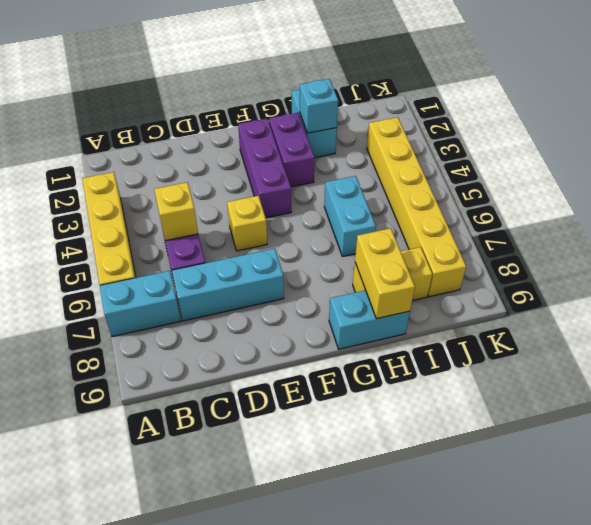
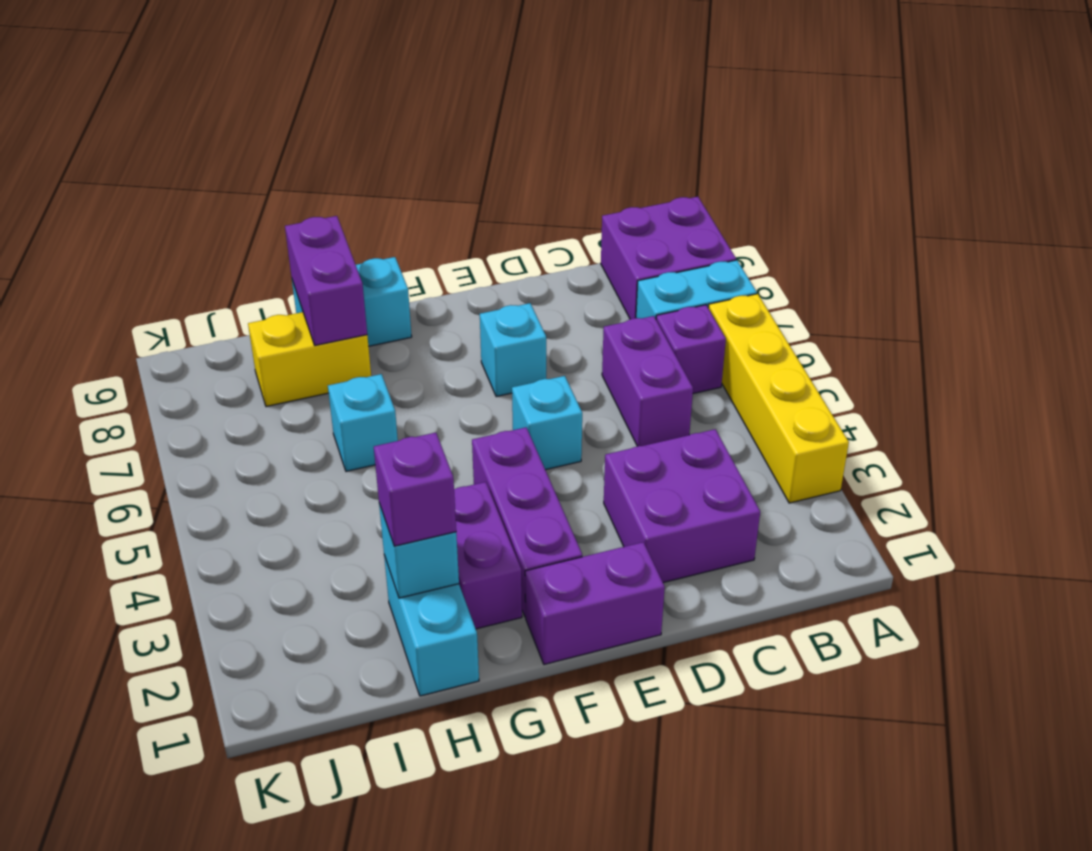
none -> purple 2x2 brick [601,197,736,319]
none -> purple 1x1 brick [656,305,726,394]
none -> purple 2x2 brick [604,429,760,583]
yellow 1x1 brick [154,182,198,241] -> none
cyan 1x3 brick [172,249,284,321] -> cyan 1x1 brick [480,303,546,397]
none -> purple 1x2 brick [525,542,665,664]
yellow 1x1 brick [227,196,267,251] -> cyan 1x1 brick [512,376,582,470]
none -> purple 1x1 brick [374,432,456,546]
cyan 1x2 brick [324,176,376,257] -> cyan 1x1 brick [328,374,398,471]
yellow 1x2 brick [355,228,415,319] -> purple 1x2 brick [285,216,367,345]
yellow 1x6 brick [367,117,466,297] -> none

